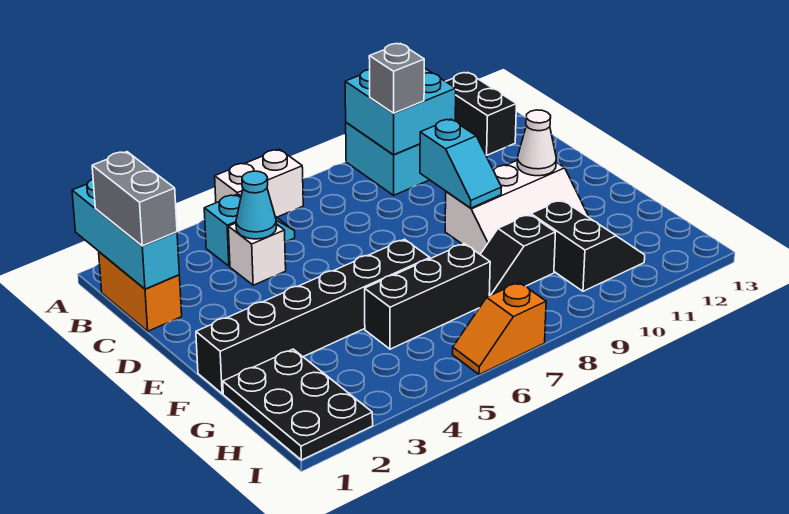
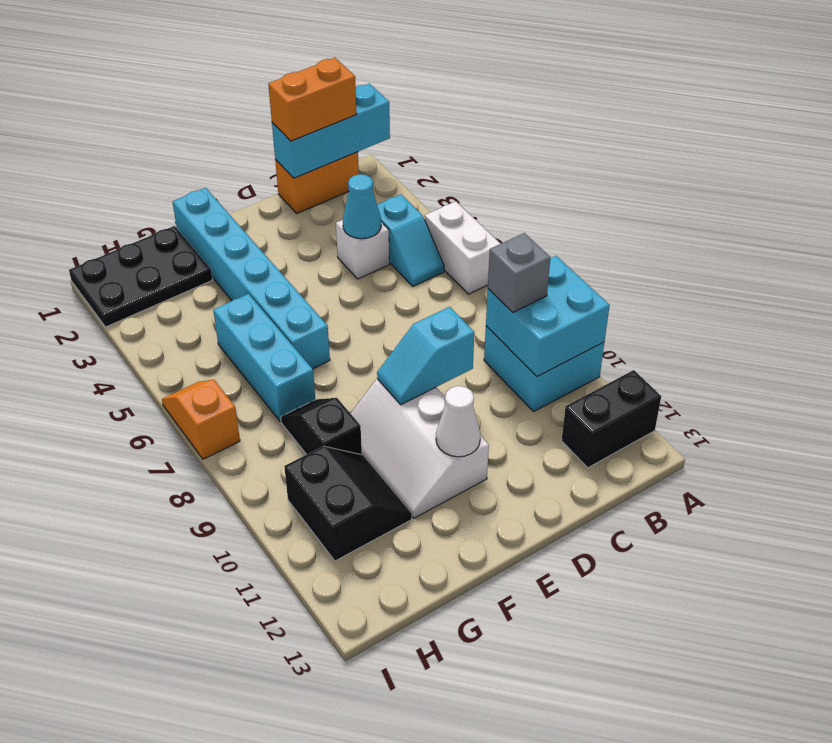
grey 1x2 brick [92,152,177,246] -> orange 1x2 brick [268,58,357,141]
black 1x6 brick [196,239,430,394] -> cyan 1x6 brick [173,188,330,369]
black 1x3 brick [365,244,490,349] -> cyan 1x3 brick [213,294,315,422]
black 2x2 slope [531,200,645,291] -> black 2x2 slope turned to [284,446,412,561]

